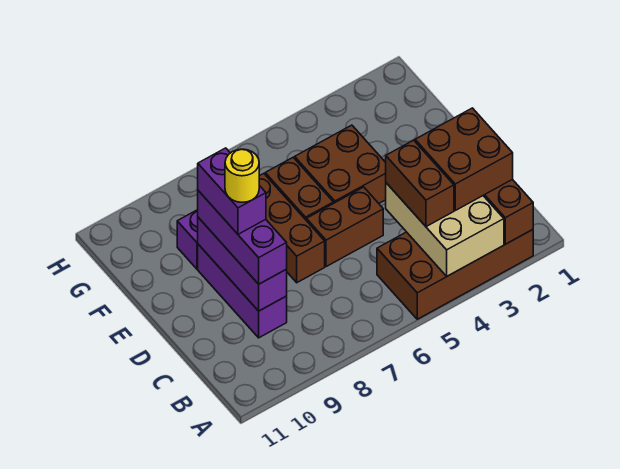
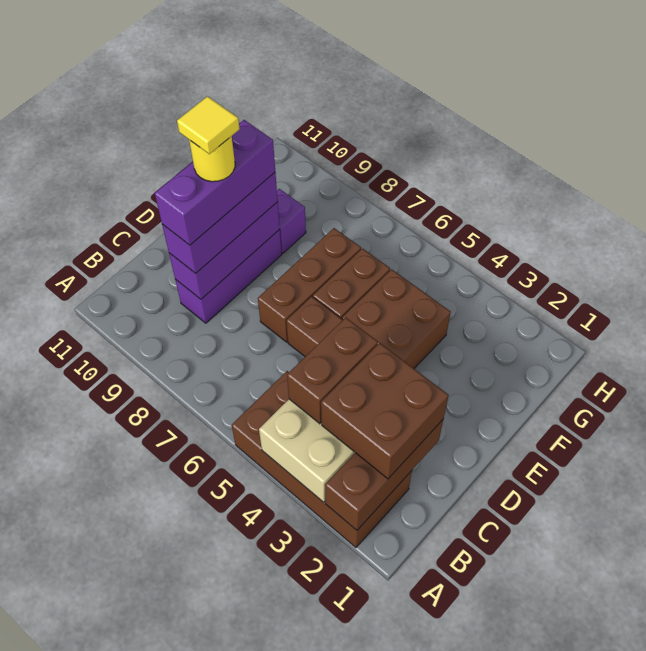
purple 1x2 brick [198,148,266,234] -> purple 1x3 brick [155,120,275,245]
none -> yellow 1x1 tile [177,96,240,154]

